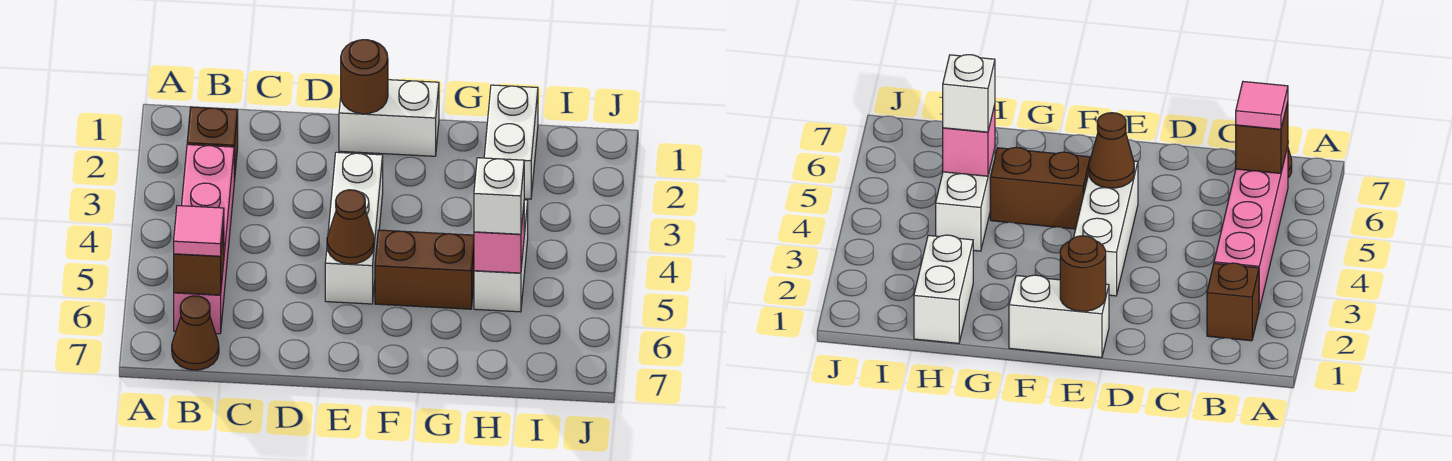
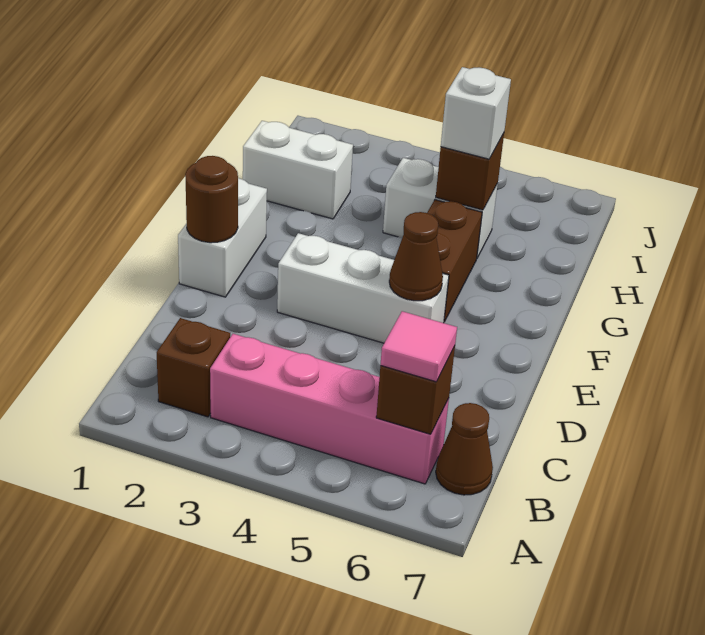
pink 1x1 brick [474,207,524,273] -> brown 1x1 brick [436,133,504,210]

